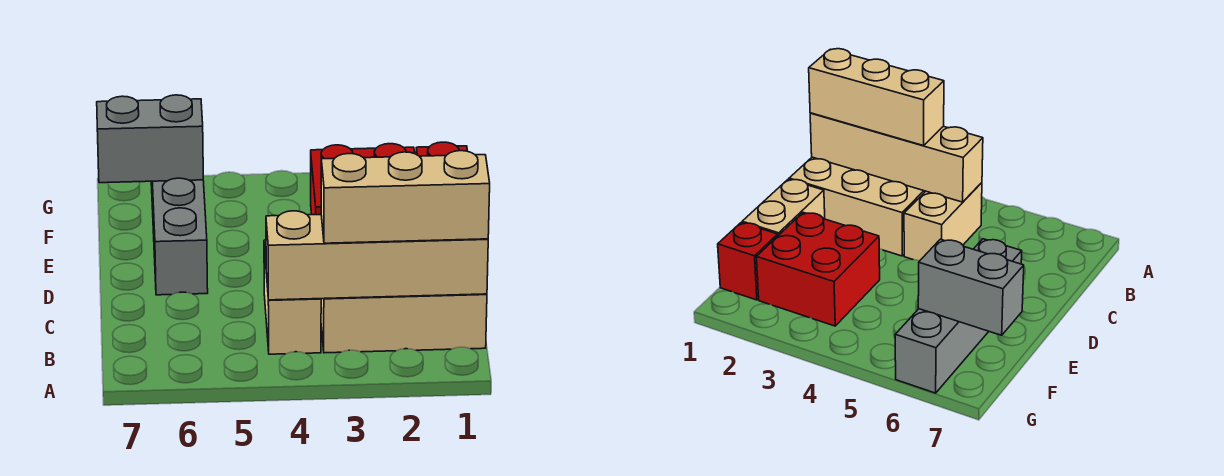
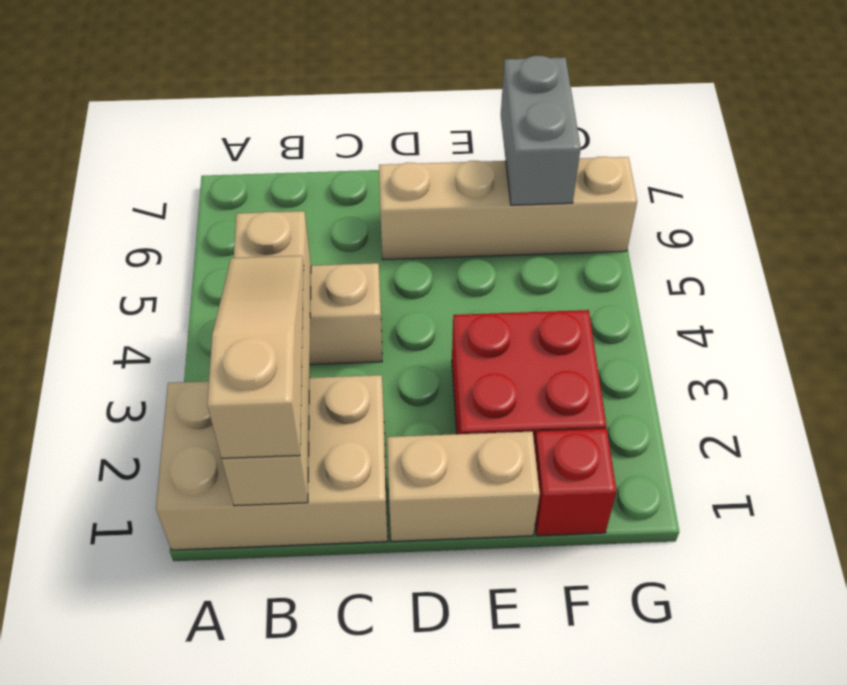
tan 2x3 brick [321,294,487,353] -> tan 2x3 brick turned to [156,375,388,550]
tan 1x3 brick [321,151,490,243] -> tan 1x3 slope [207,256,304,458]
grey 1x4 brick [151,178,208,295] -> tan 1x4 brick [379,157,637,260]

